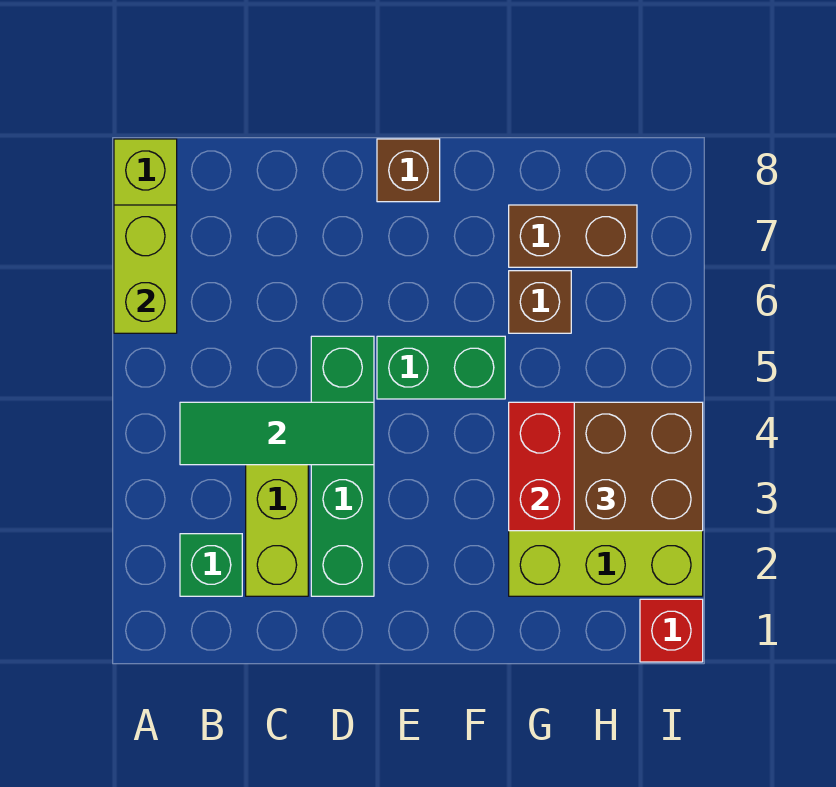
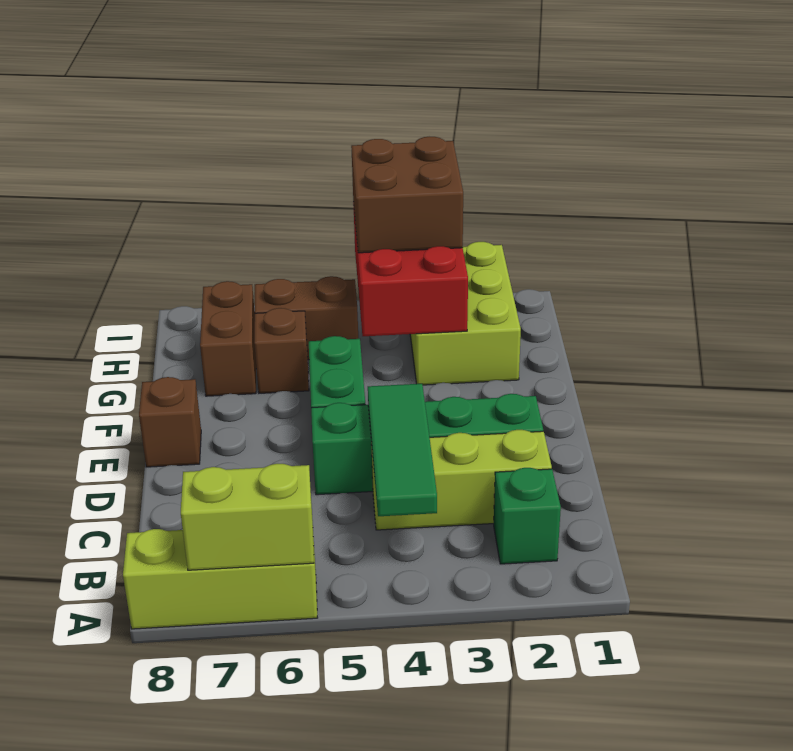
none -> brown 1x2 brick [255,276,358,360]
red 1x1 brick [640,599,703,662] -> none

